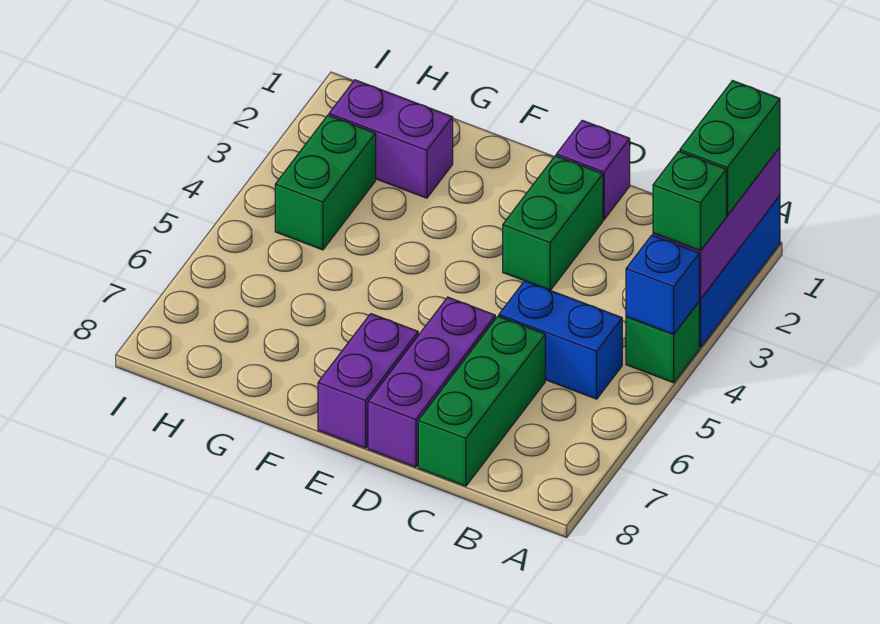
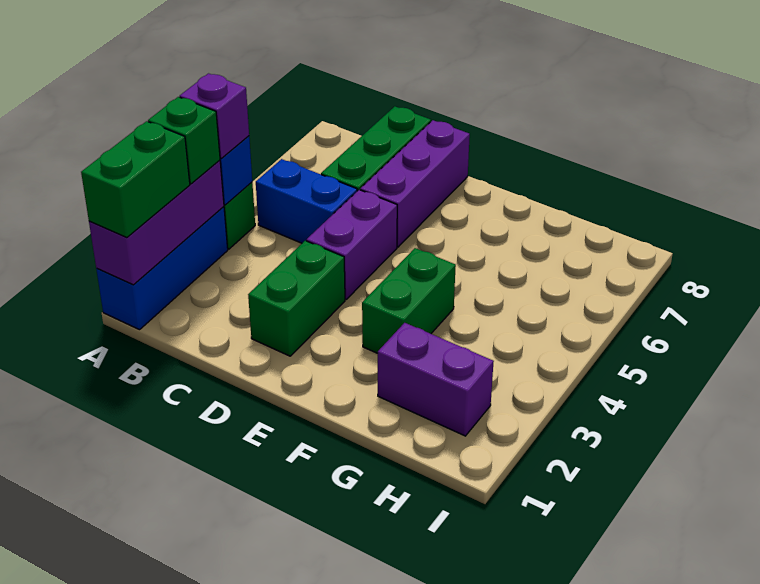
purple 1x1 brick [556,120,630,220] -> purple 1x1 brick moved to [180,73,249,158]
purple 1x2 brick [318,314,418,448] -> purple 1x2 brick moved to [306,190,397,299]
green 1x2 brick [275,115,376,250] -> green 1x2 brick moved to [362,248,456,353]

